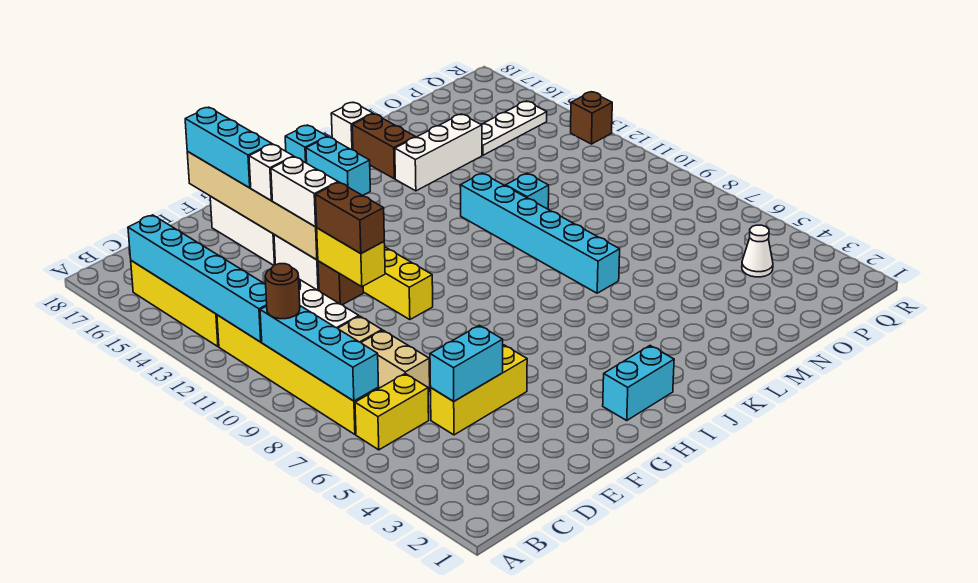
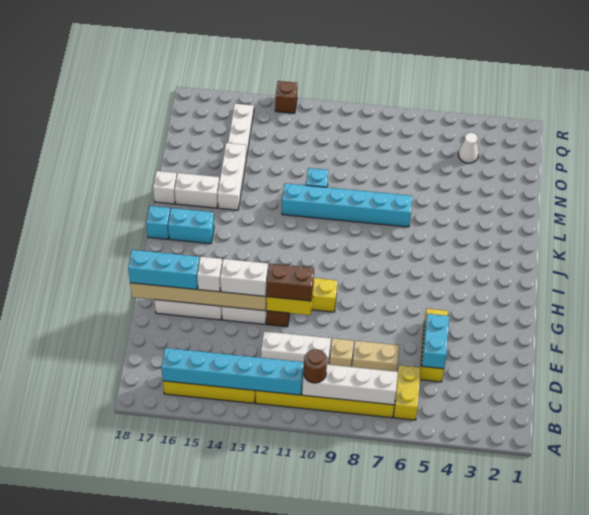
cyan 1x4 brick [260,306,379,401] -> white 1x4 brick [302,364,398,405]
cyan 1x2 brick [603,346,674,420] -> none
brown 1x2 brick [352,114,415,179] -> white 1x2 brick [175,173,219,208]

